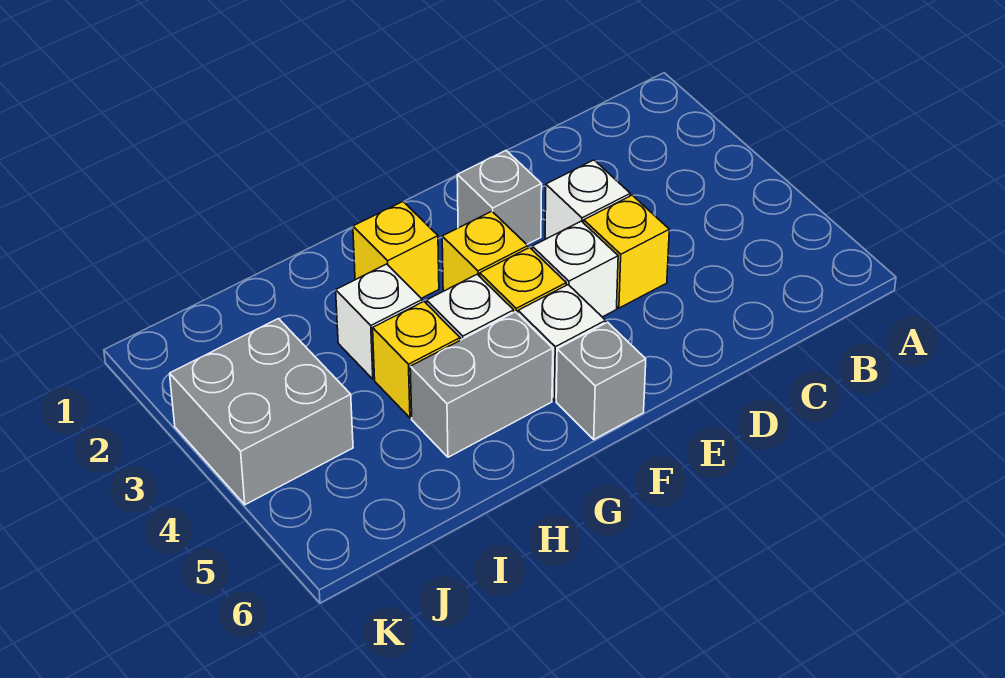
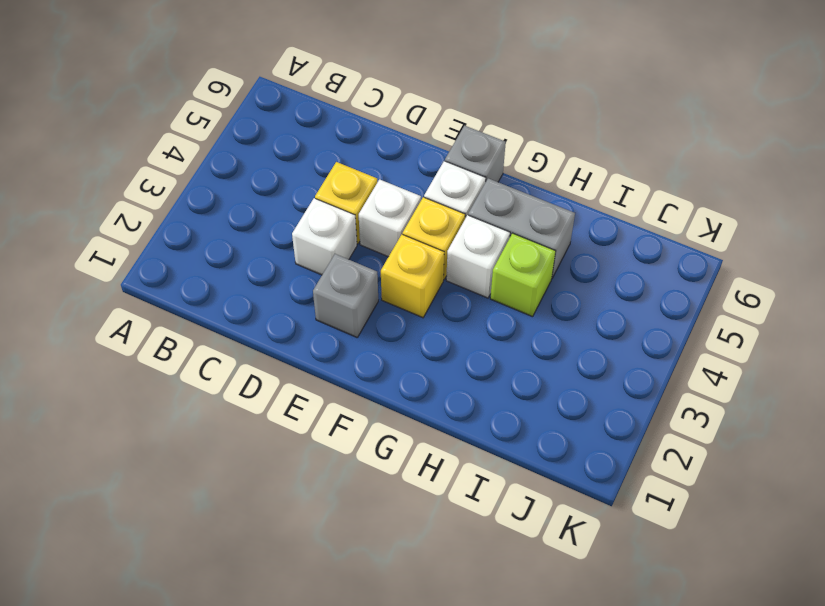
yellow 1x1 brick [353,202,439,298] -> none
white 1x1 brick [336,264,422,379] -> none
yellow 1x1 brick [373,302,460,418] -> lime 1x1 brick [490,233,556,317]
grey 2x2 brick [170,319,353,505] -> none

